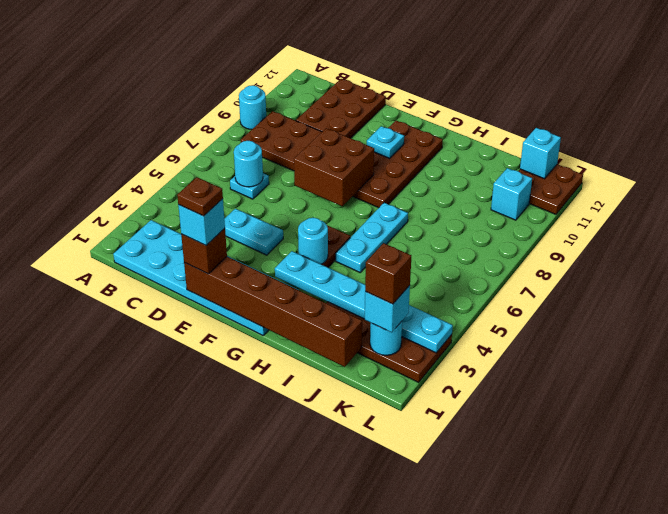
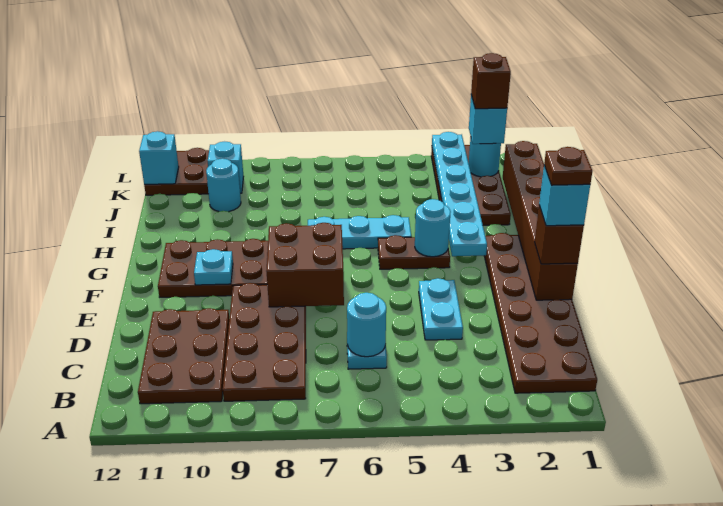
cyan 1x1 round brick [239,85,266,130] -> cyan 1x1 round brick moved to [206,159,241,212]
cyan 2x6 plate [113,220,298,335] -> brown 2x6 plate [484,233,597,393]
brown 2x3 plate [296,79,386,138] -> brown 2x3 plate turned to [138,308,229,404]

